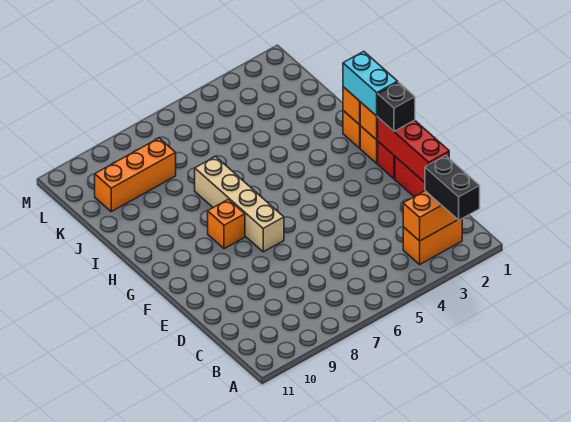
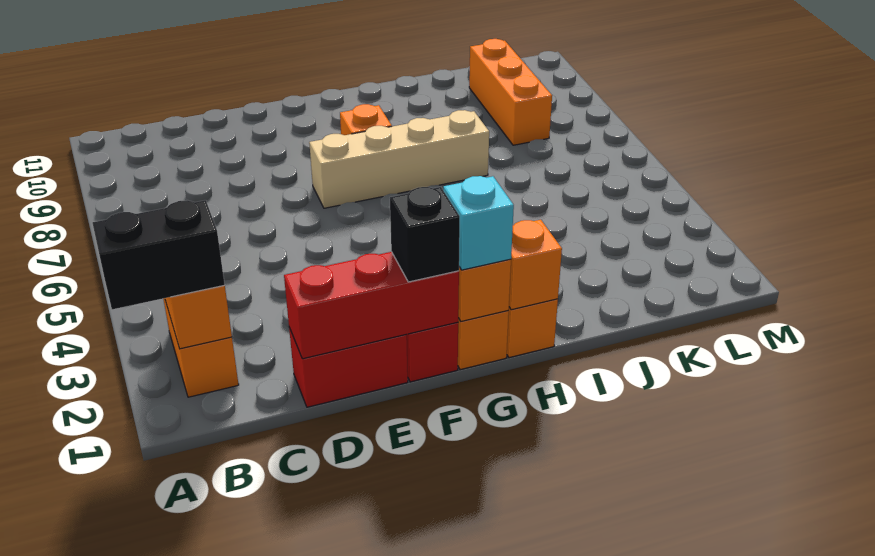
cyan 1x2 brick [343,51,398,116] -> cyan 1x1 brick [443,176,514,270]

